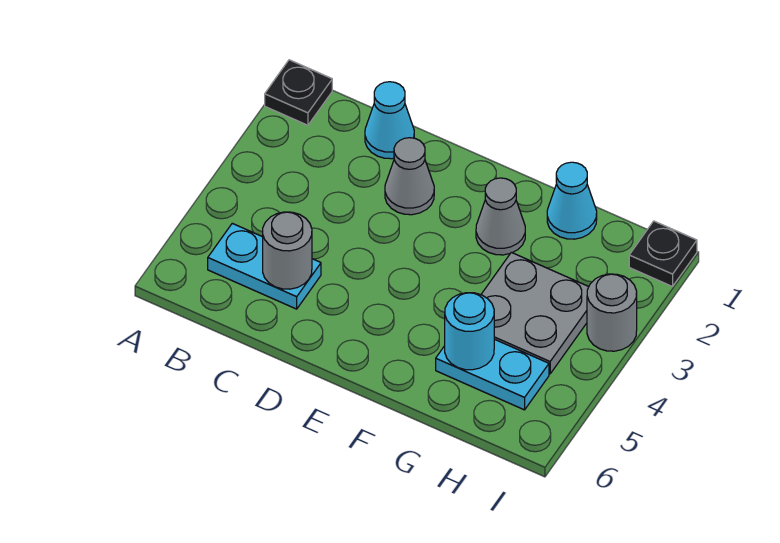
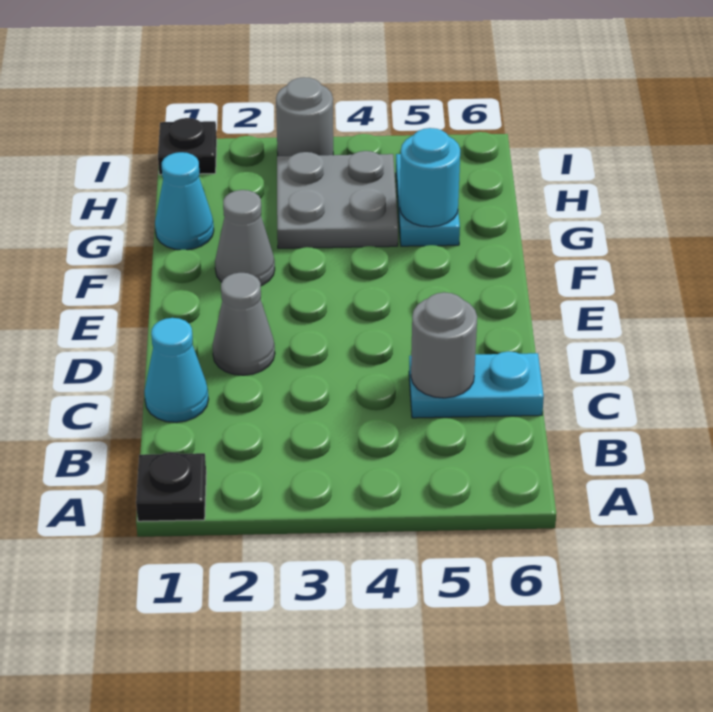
cyan 1x2 plate [208,223,321,309] -> cyan 1x2 plate turned to [409,351,544,418]

